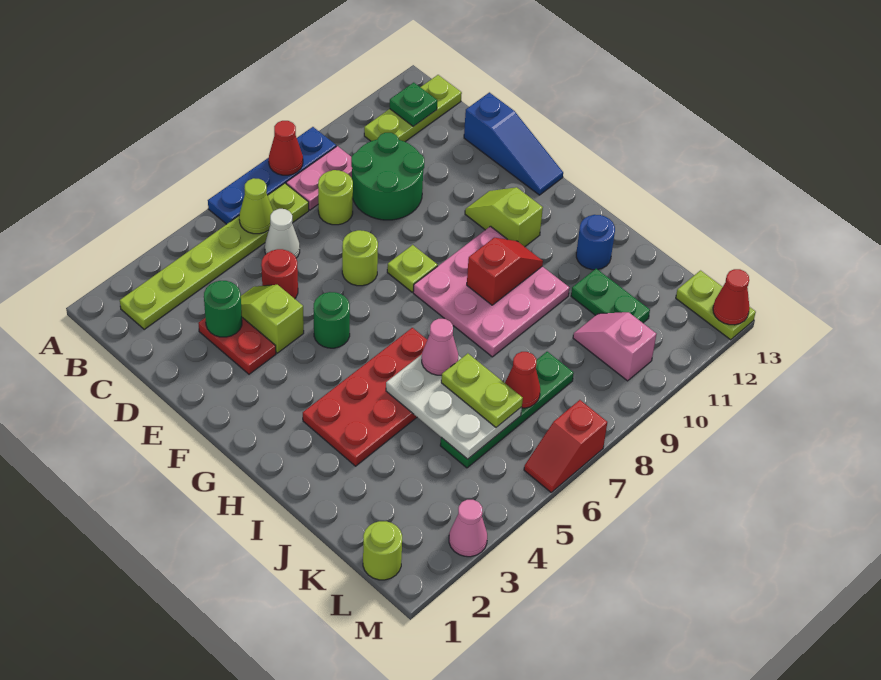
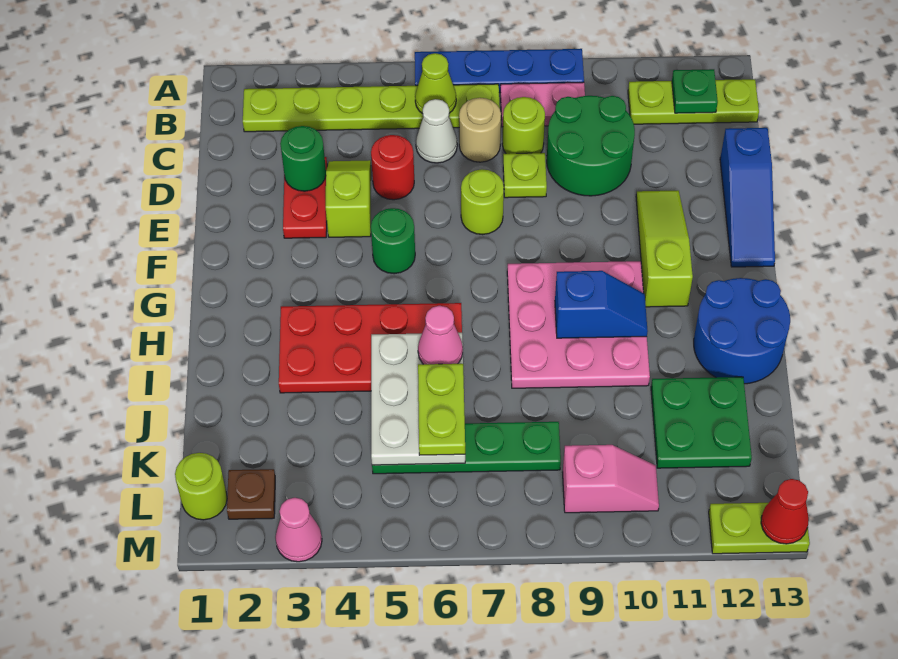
red 1x1 cone [269,121,303,175] -> none
none -> tan 1x1 round brick [459,98,501,162]
lime 1x1 plate [387,245,438,292] -> lime 1x1 plate moved to [503,153,547,198]
lime 1x2 slope [465,187,543,247] -> lime 1x3 slope [636,190,693,307]
red 1x2 slope [467,238,543,305] -> blue 1x2 slope [555,271,648,338]
blue 1x1 round brick [576,215,615,270] -> blue 2x2 round brick [694,278,790,384]
green 1x2 plate [571,269,650,323] -> green 2x2 plate [651,377,752,468]
red 1x1 cone [505,352,540,408] -> none
pink 1x2 slope [573,312,656,381] -> pink 1x2 slope turned to [563,445,659,513]
none -> brown 1x1 plate [227,469,275,519]
lime 1x2 plate [676,271,756,340] -> lime 1x2 plate turned to [709,503,810,554]
red 1x2 slope [524,400,607,492] -> none

